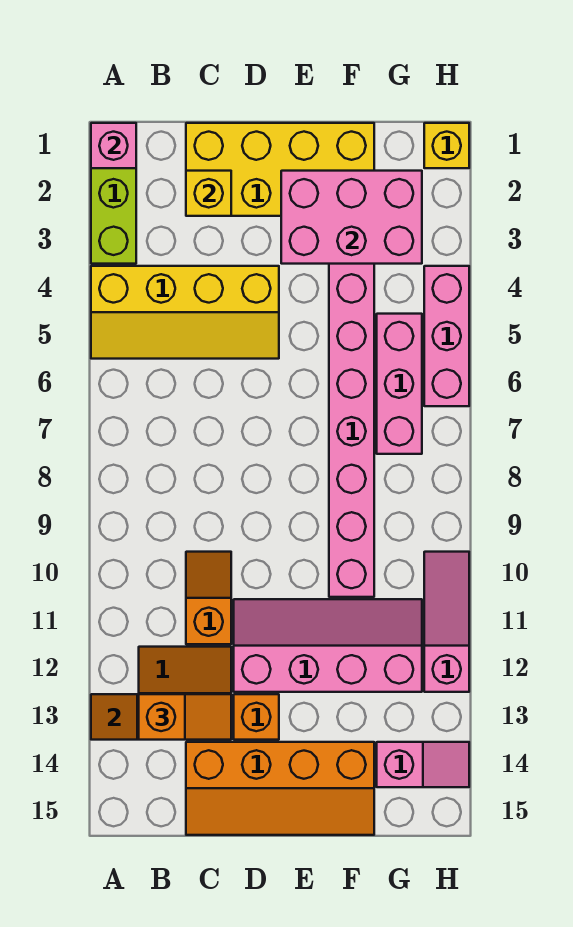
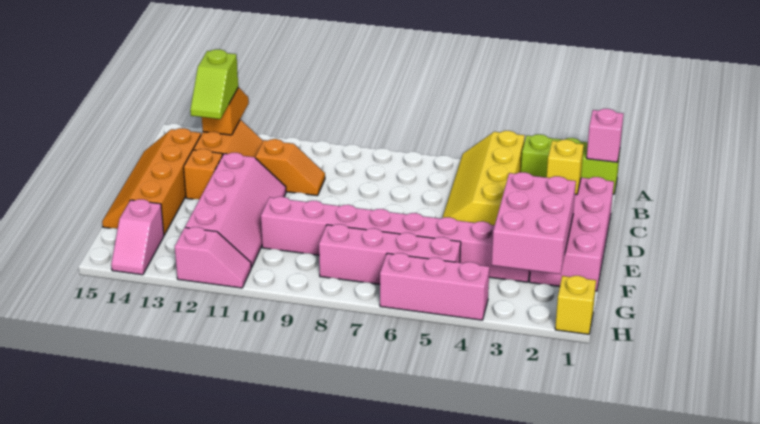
orange 1x2 slope [139,694,231,740] -> lime 1x2 slope [190,49,238,119]
yellow 2x4 brick [186,123,374,216] -> pink 2x4 brick [530,177,614,291]
pink 1x3 brick [377,314,422,454] -> pink 1x4 brick [319,224,461,284]
pink 1x3 slope [424,552,469,692] -> pink 1x2 slope [175,227,252,288]

